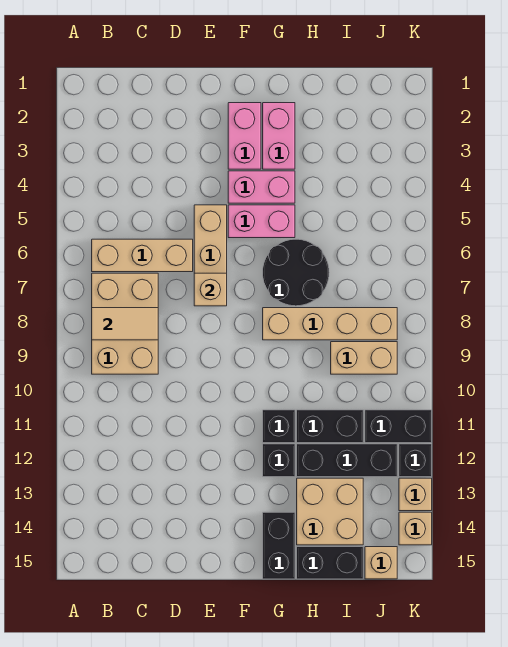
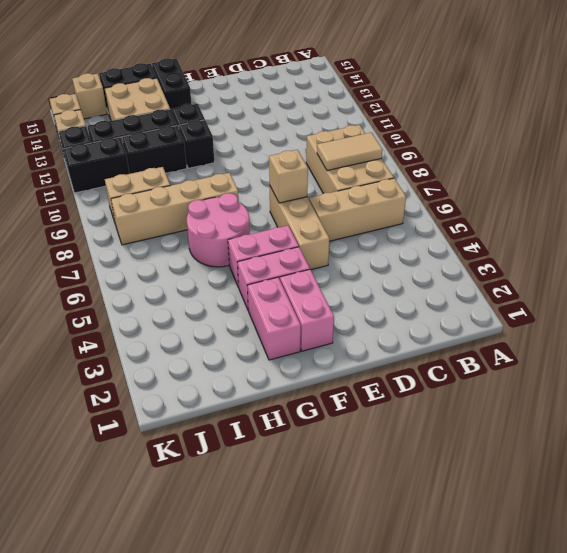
black 2x2 round brick [263,239,329,306] -> pink 2x2 round brick [187,193,250,267]

